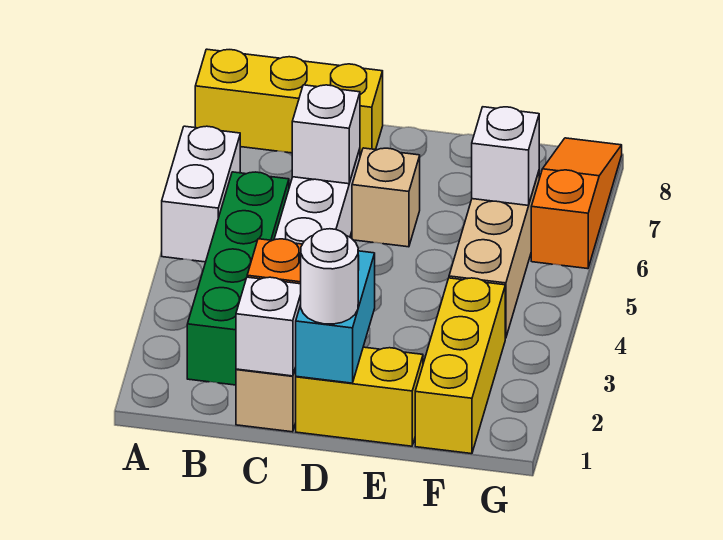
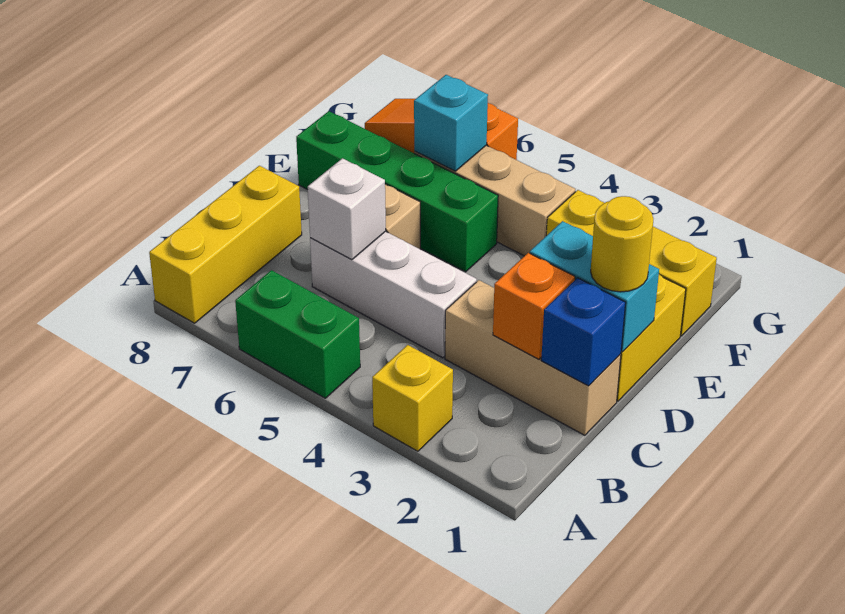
none -> yellow 1x1 brick [372,345,453,451]
white 1x2 brick [162,126,240,262] -> green 1x2 brick [235,270,360,398]
green 1x4 brick [187,172,289,385] -> green 1x4 brick moved to [296,111,498,272]
white 1x1 brick [236,277,301,376] -> blue 1x1 brick [541,278,626,386]
white 1x1 round brick [301,229,358,324] -> yellow 1x1 round brick [591,196,653,292]
white 1x1 brick [472,107,539,206] -> cyan 1x1 brick [414,75,488,171]

